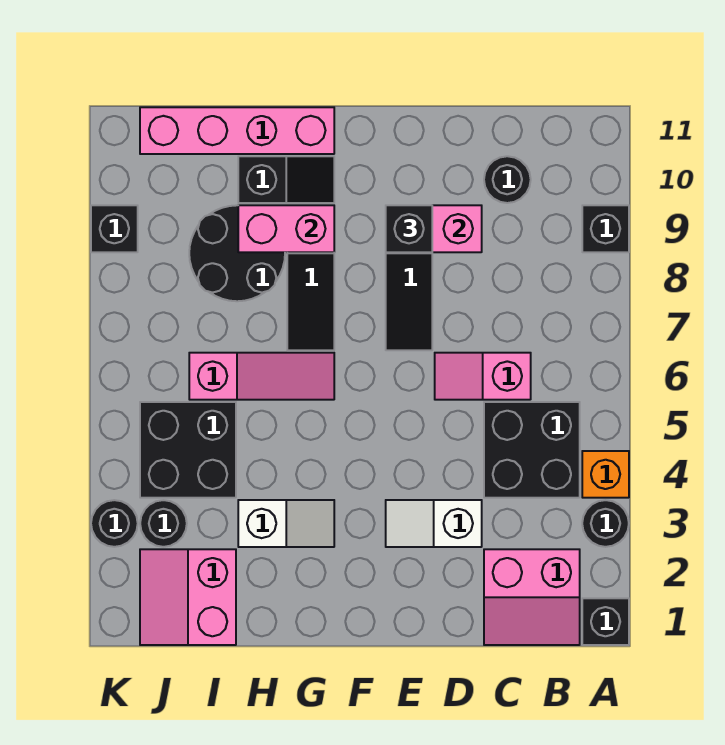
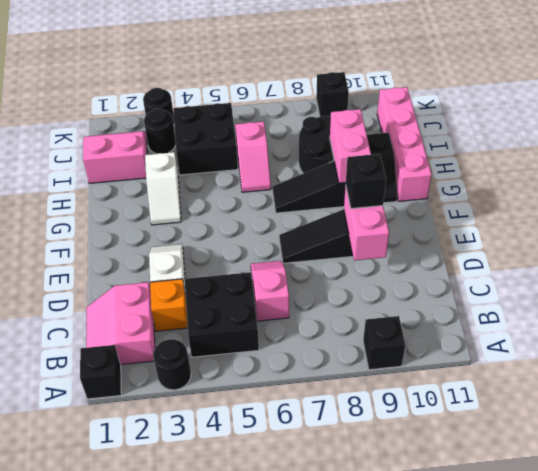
orange 1x1 brick [582,451,629,498] -> orange 1x1 brick moved to [150,279,188,331]
black 1x1 round brick [484,156,531,203] -> none
pink 1x3 slope [189,353,334,400] -> pink 1x2 slope [235,122,271,192]

